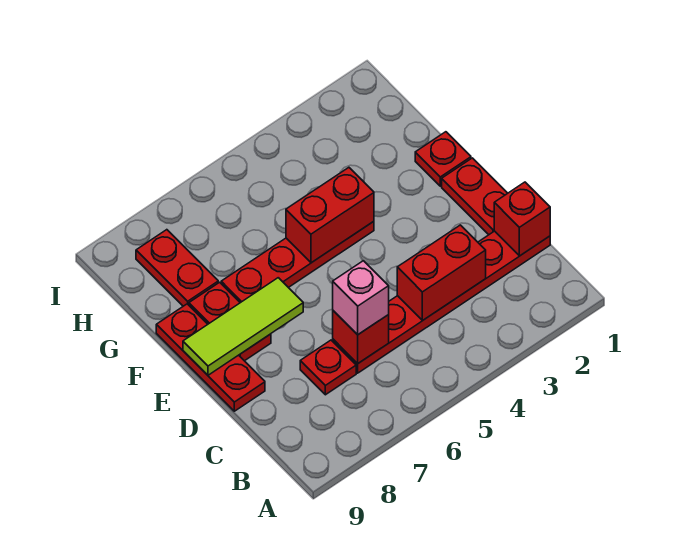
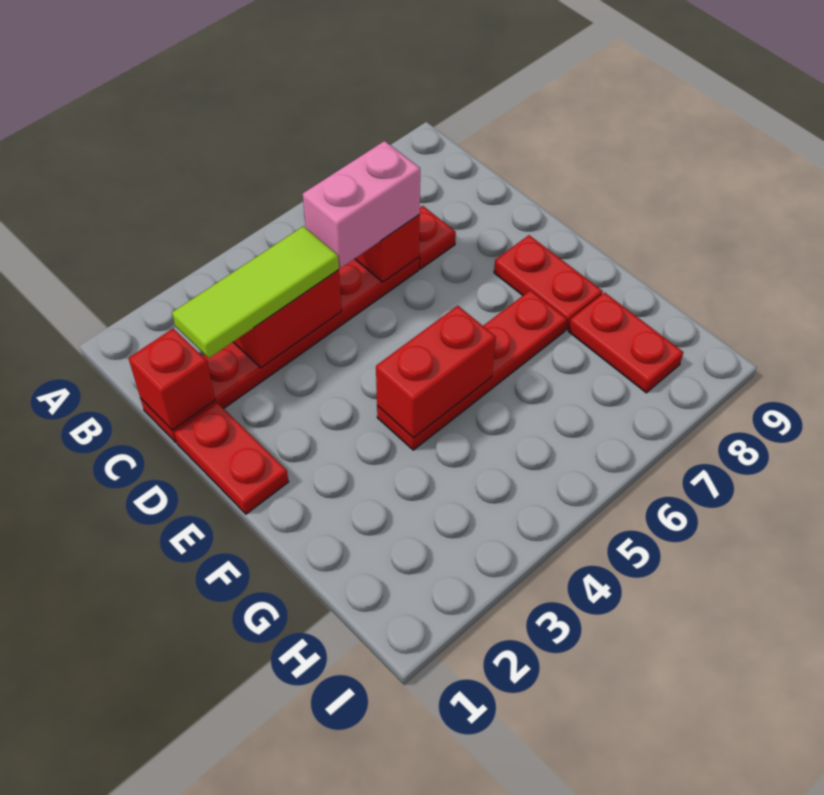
pink 1x1 brick [333,261,389,335] -> pink 1x2 brick [303,141,420,268]
red 1x3 plate [156,304,265,411] -> none
lime 1x3 tile [183,278,303,375] -> lime 1x3 tile moved to [172,226,339,358]
red 1x1 plate [415,132,471,186] -> none

